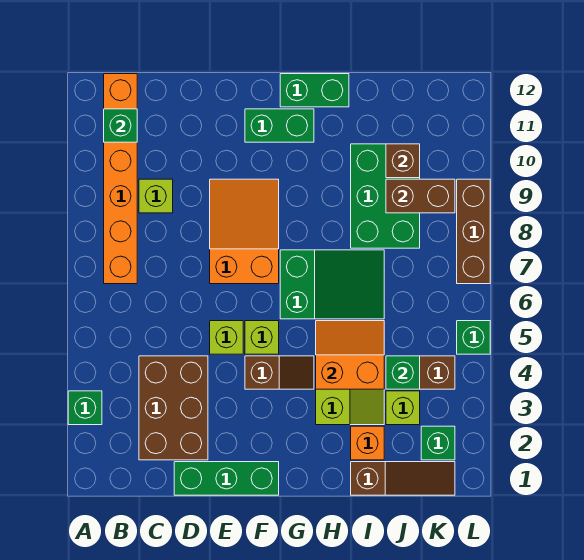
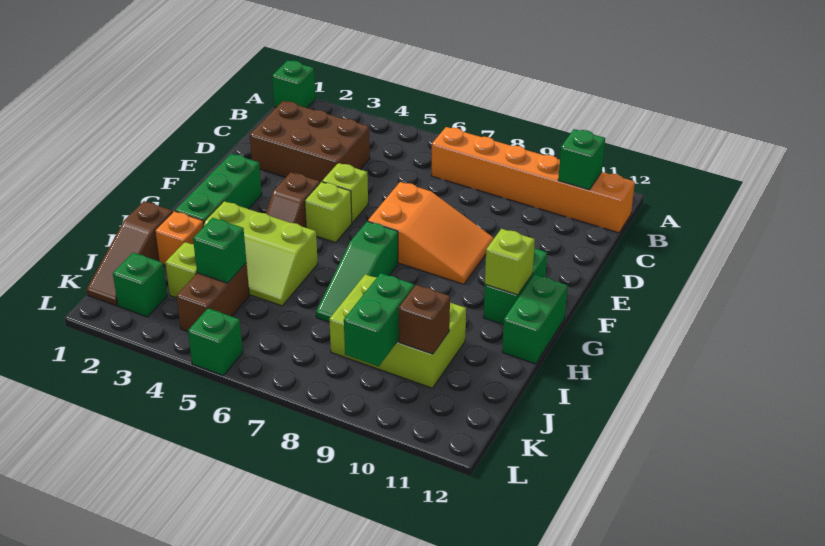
green 1x1 brick [68,391,102,425] -> green 1x1 brick moved to [272,60,315,108]
lime 1x1 brick [139,179,173,213] -> lime 1x1 brick moved to [485,229,535,295]
green 1x3 brick [174,462,279,495] -> green 1x3 brick moved to [175,154,262,224]
green 2x3 slope [280,250,384,319] -> green 1x3 slope [316,221,398,322]
orange 2x2 slope [316,321,384,389] -> none
green 2x3 brick [351,144,420,248] -> lime 2x3 brick [329,274,466,388]
brown 1x2 brick [386,179,455,213] -> green 1x2 brick [344,273,414,366]
brown 1x3 brick [457,179,490,284] -> none

